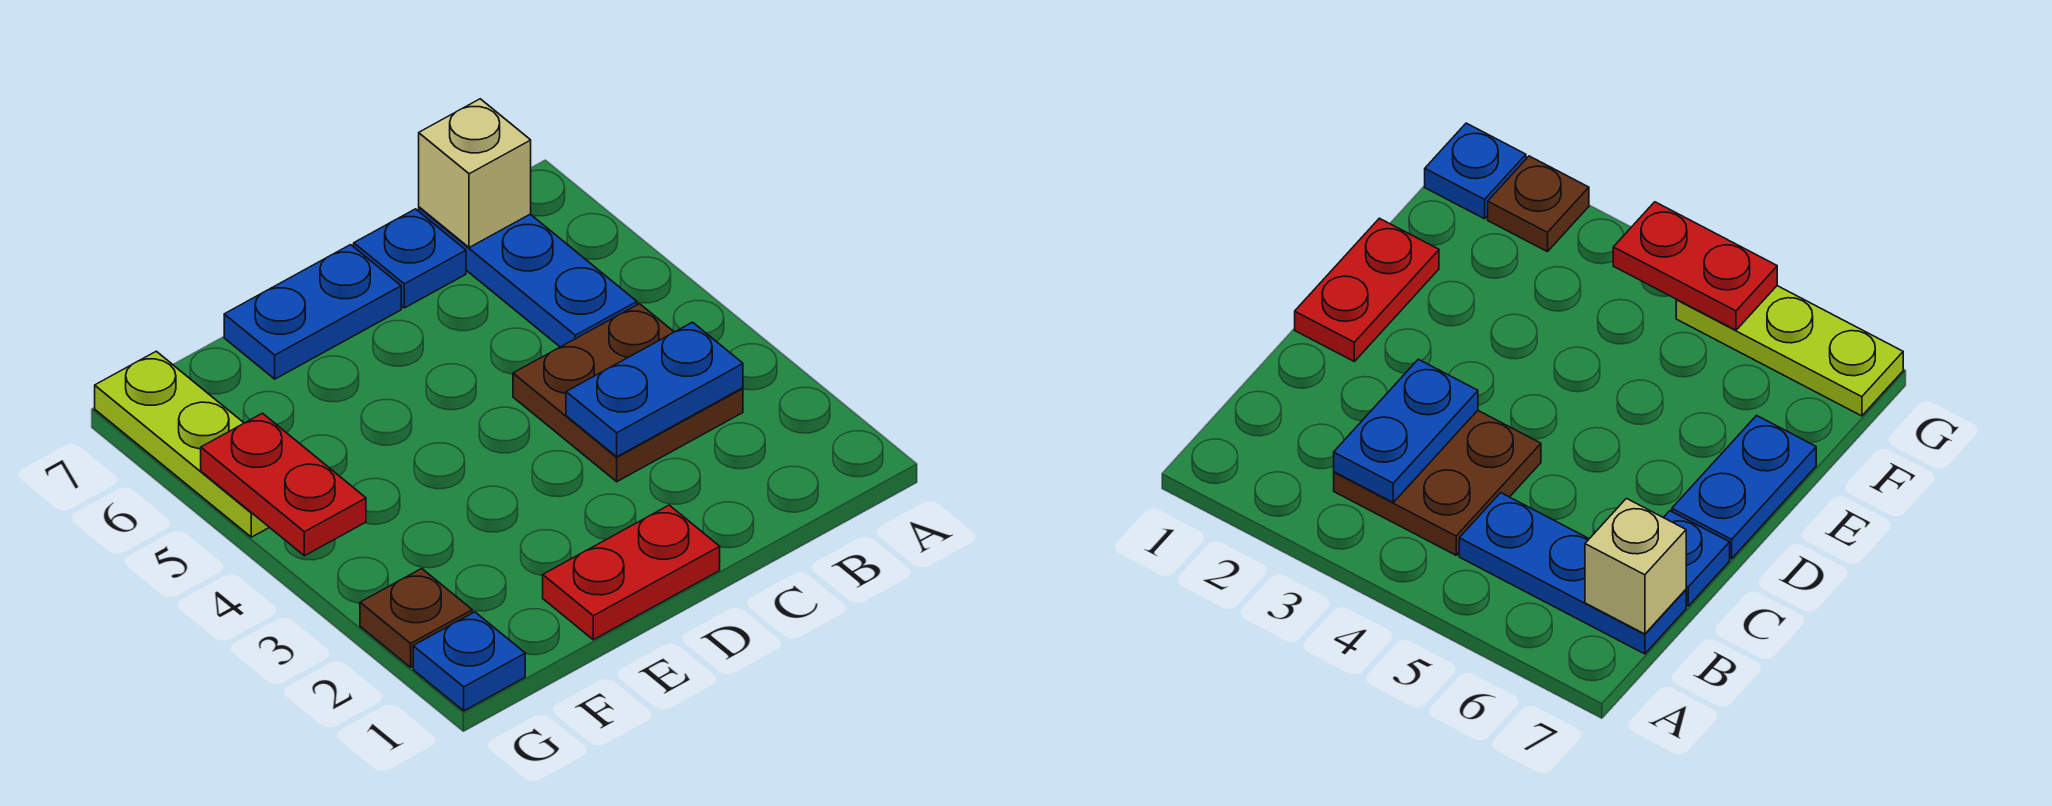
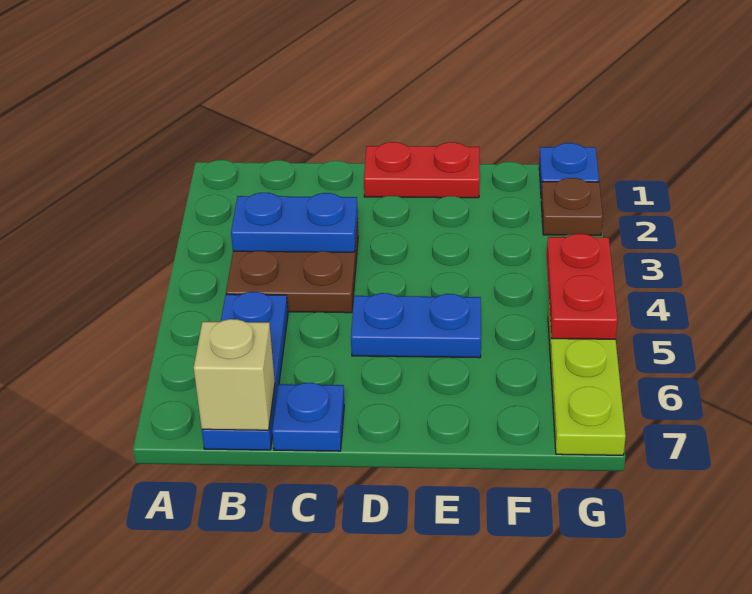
blue 1x2 plate [224,245,401,379] -> blue 1x2 plate moved to [351,293,481,358]

